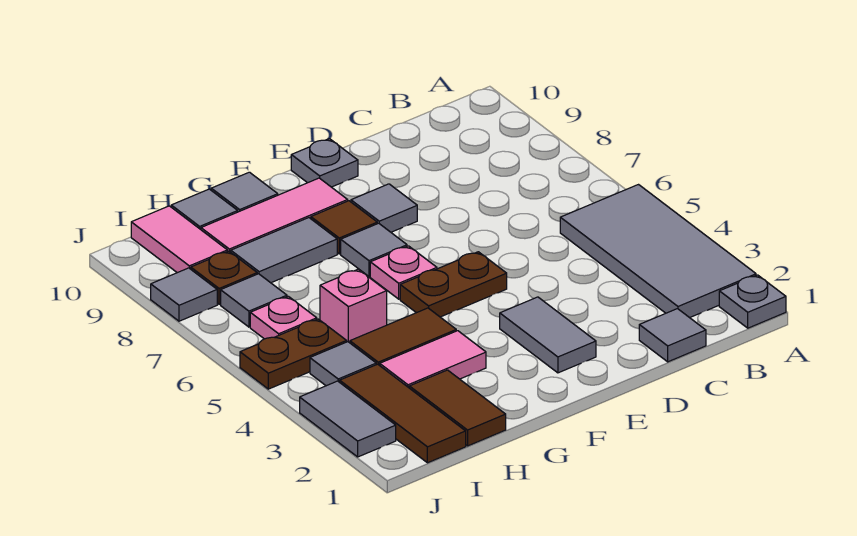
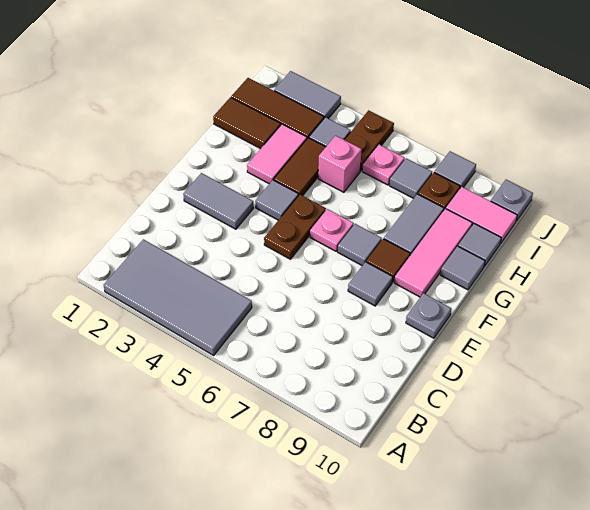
grey 1x1 plate [719,275,786,328] -> grey 1x1 plate moved to [491,180,533,221]
grey 1x1 tile [639,309,706,362] -> grey 1x1 tile moved to [255,180,298,220]

